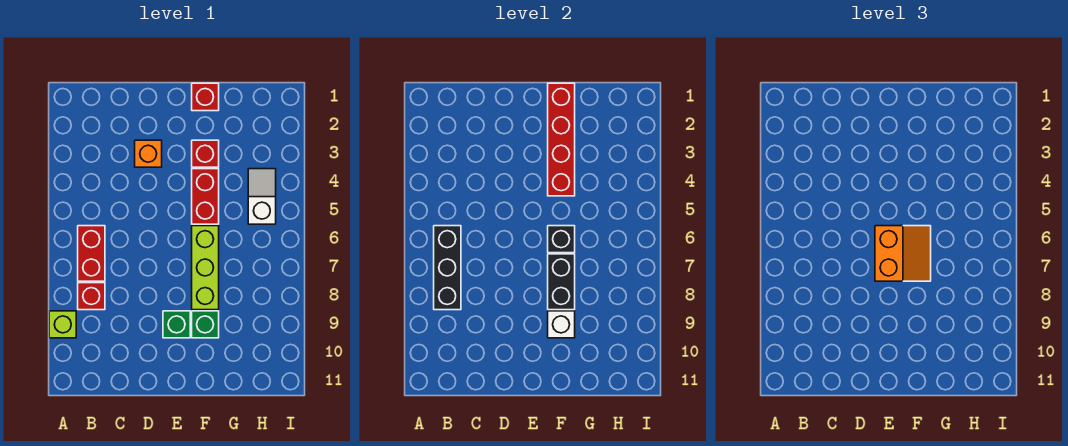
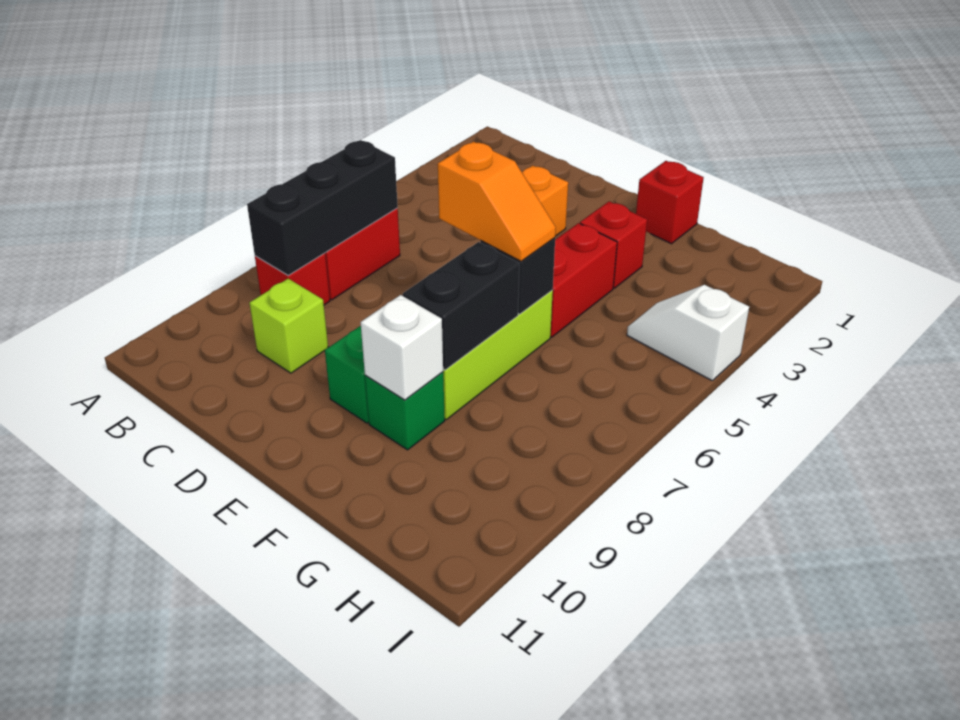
lime 1x1 brick [49,311,76,338] -> lime 1x1 brick moved to [250,278,328,373]
orange 2x2 slope [875,226,931,281] -> orange 1x2 slope [438,142,556,261]
red 1x4 brick [548,83,575,196] -> none
white 1x2 slope [248,169,276,224] -> white 1x2 slope turned to [627,285,749,380]

